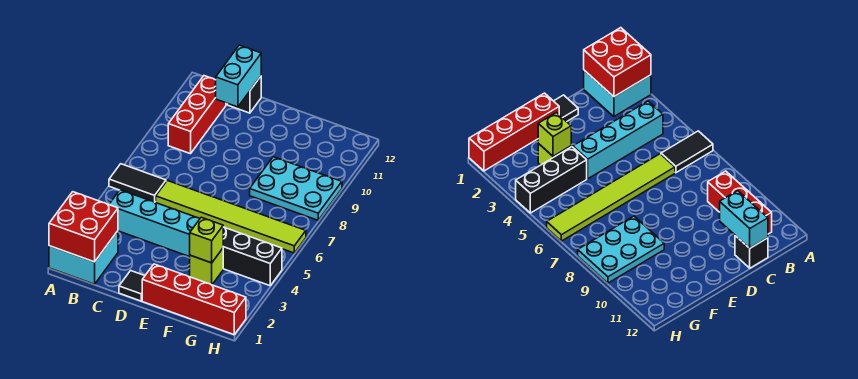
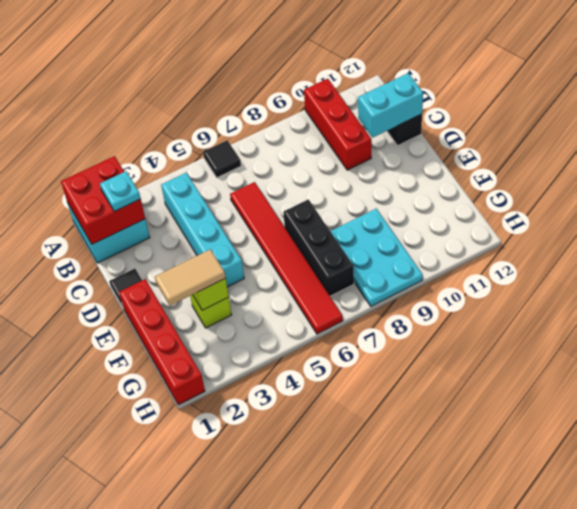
black 1x2 tile [109,164,166,202] -> black 1x1 tile [203,140,241,178]
none -> cyan 1x1 plate [100,171,141,211]
red 1x3 brick [168,76,226,154] -> red 1x3 brick turned to [304,79,371,170]
lime 1x6 tile [156,181,306,253] -> red 1x6 tile [230,182,343,334]
none -> tan 1x2 tile [155,249,226,306]
black 1x3 brick [223,227,282,286] -> black 1x3 brick moved to [283,199,354,296]

